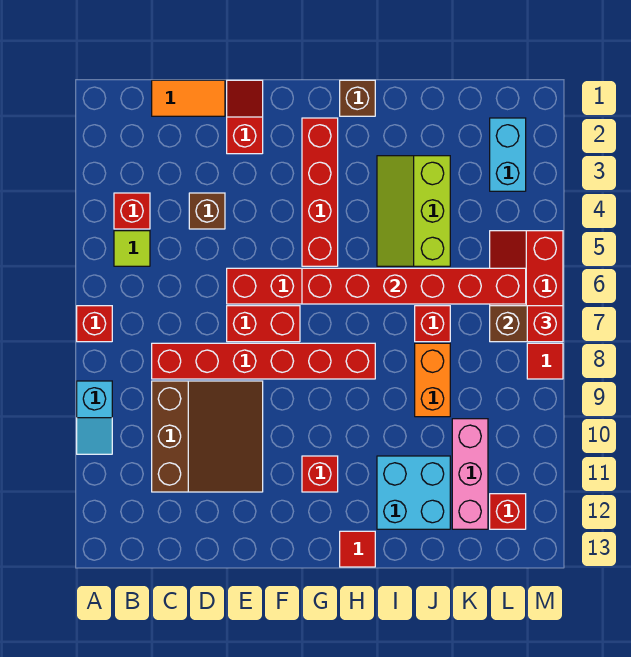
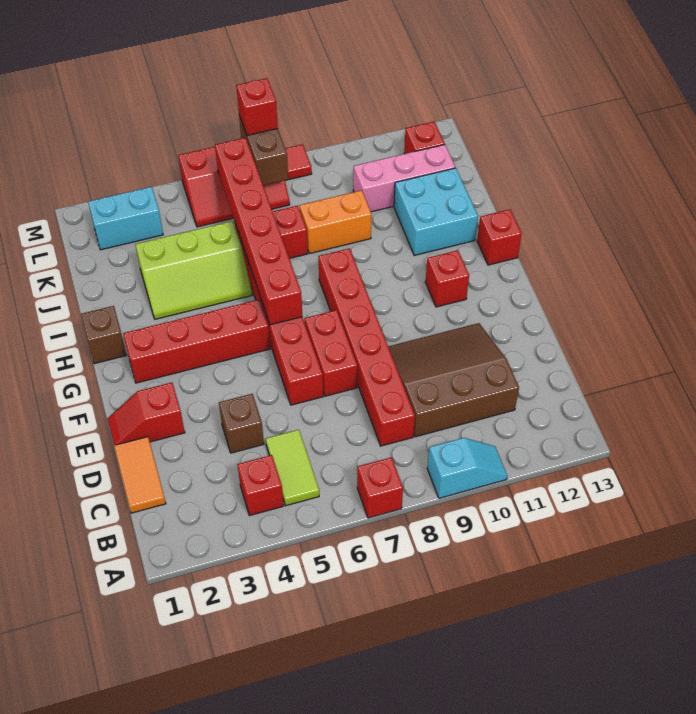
lime 1x1 tile [114,231,150,266] -> lime 1x2 tile [266,430,319,506]
red 1x1 tile [340,531,375,567] -> red 1x1 brick [477,209,522,265]

